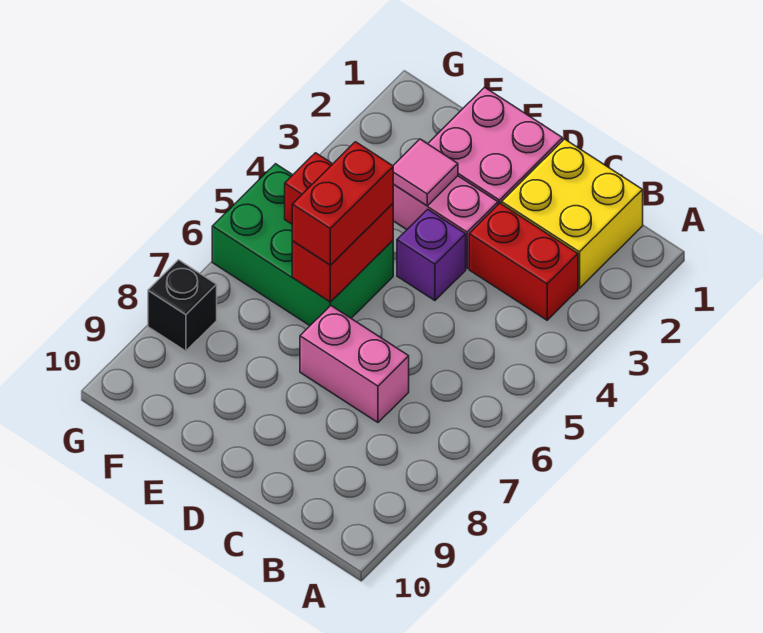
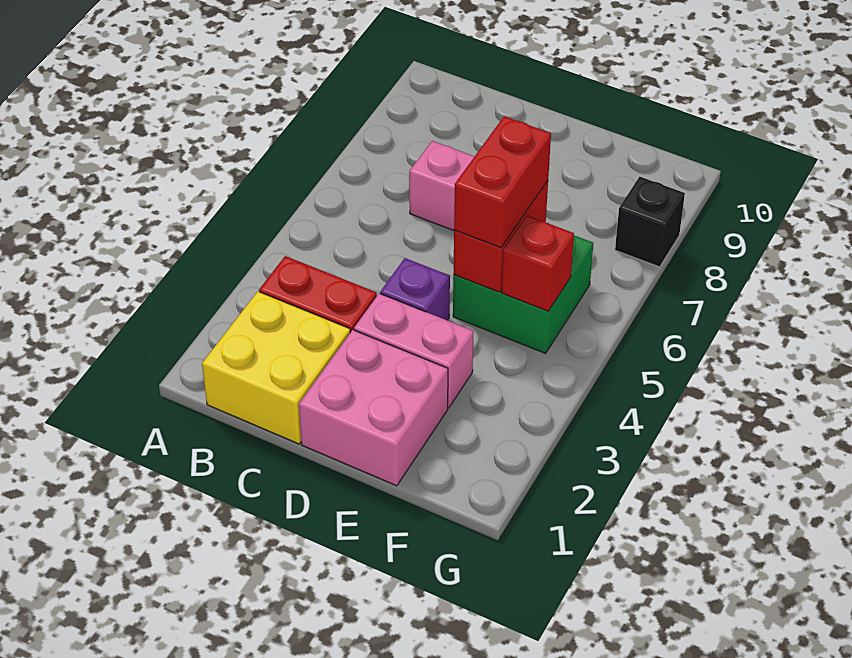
pink 1x1 tile [393,139,458,206] -> none
green 2x3 brick [212,164,393,325] -> green 2x2 brick [453,235,593,353]

